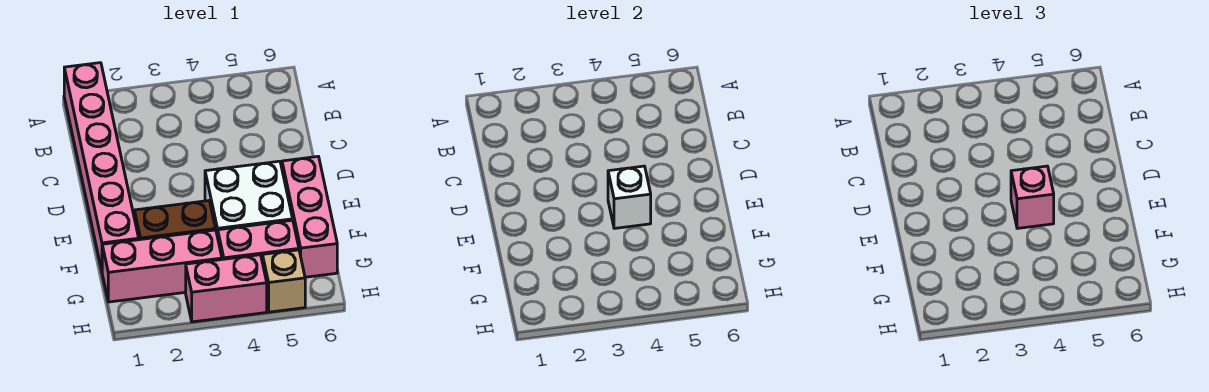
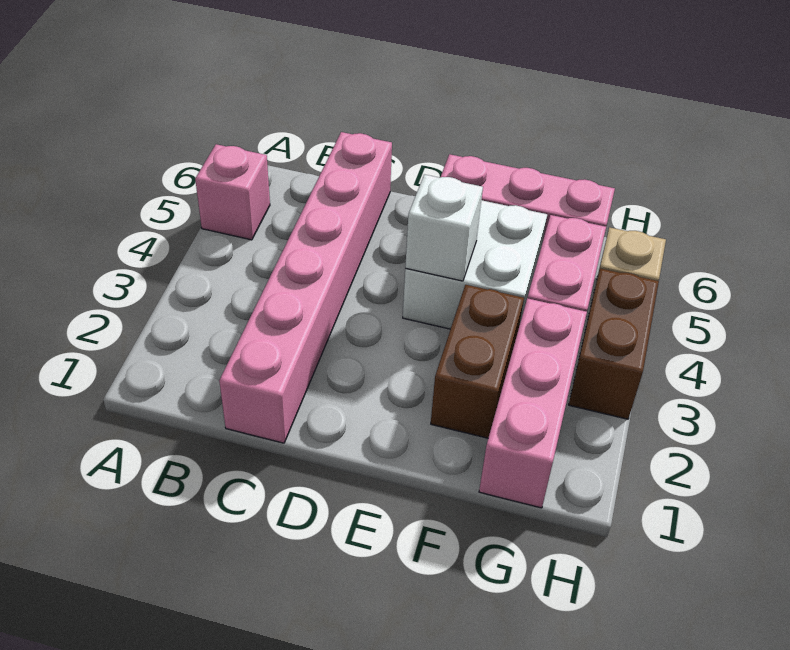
pink 1x6 brick [64,63,139,270] -> pink 1x6 brick turned to [219,132,392,443]
pink 1x1 brick [1011,166,1054,228] -> pink 1x1 brick moved to [195,144,270,240]
pink 1x2 brick [186,255,267,322] -> brown 1x2 brick [569,268,659,419]

